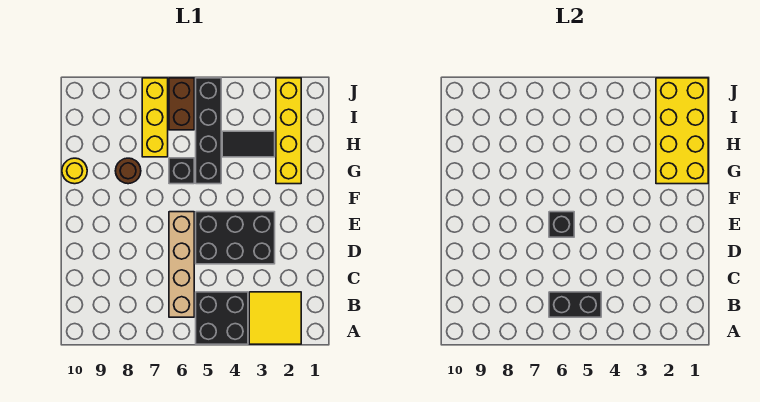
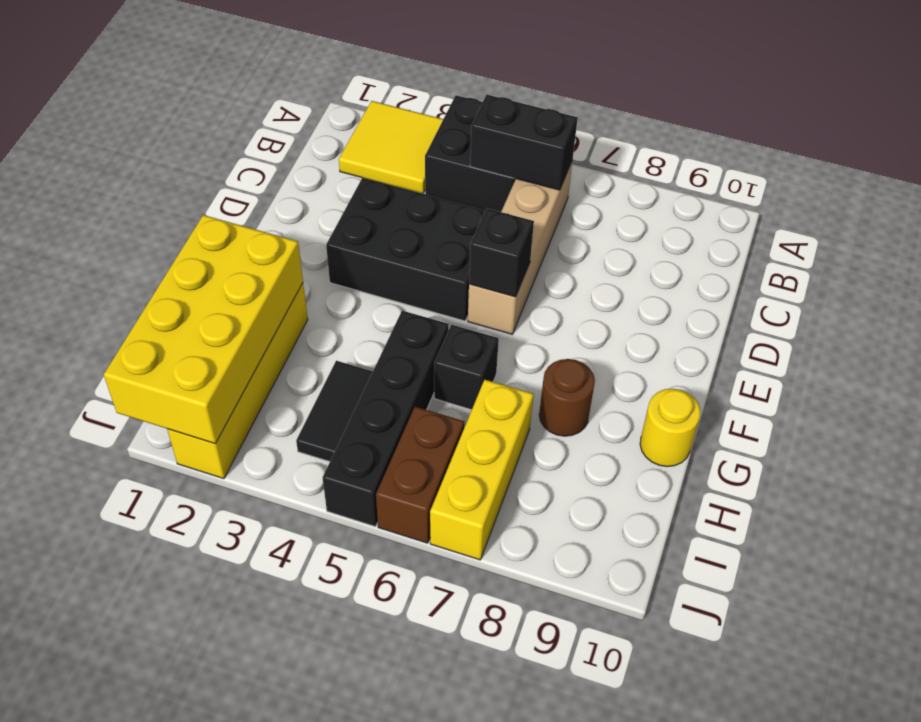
black 1x2 tile [222,131,275,157] -> black 1x2 tile turned to [296,361,373,462]

